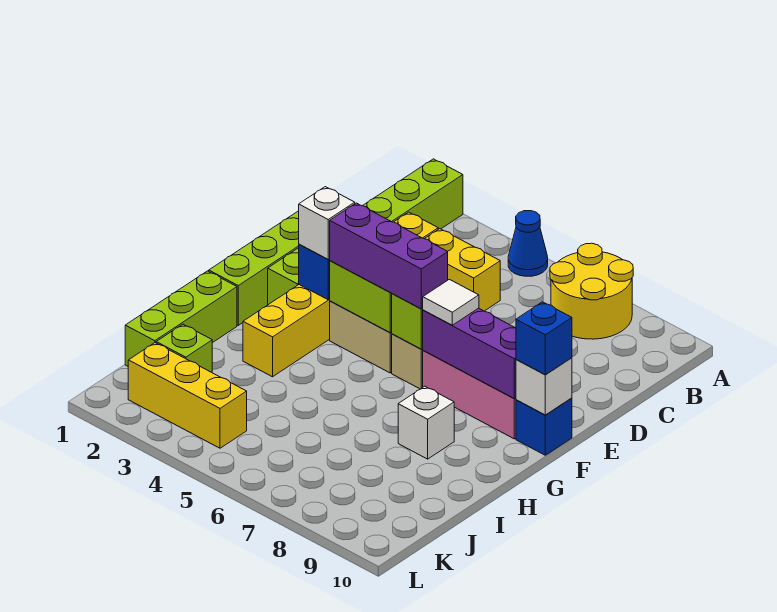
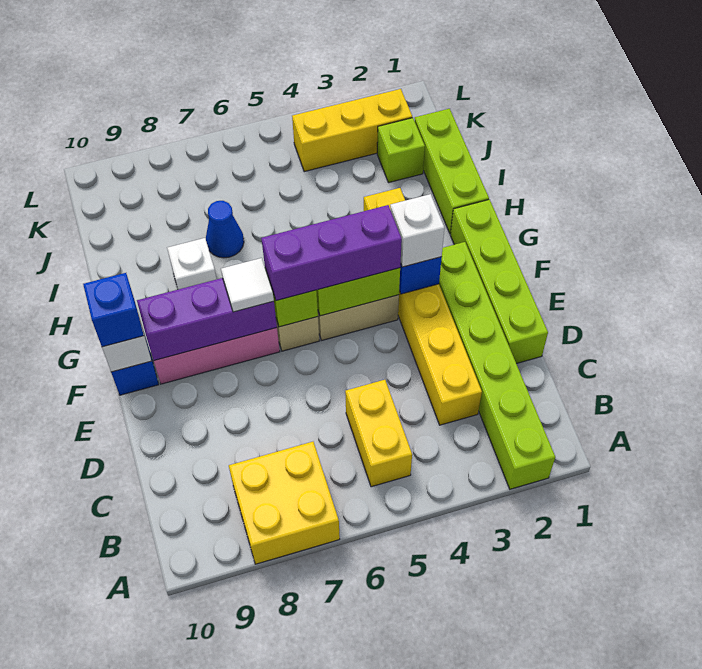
blue 1x1 cone [508,211,548,276] -> blue 1x1 cone moved to [206,201,244,258]
yellow 2x2 round brick [550,243,633,339] -> yellow 2x2 brick [229,442,340,564]
yellow 1x2 brick [425,229,500,311] -> yellow 1x2 brick turned to [345,380,412,487]

